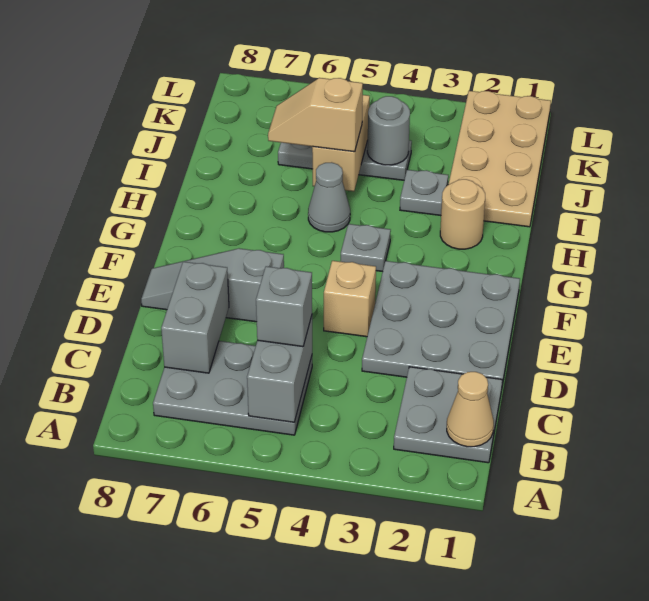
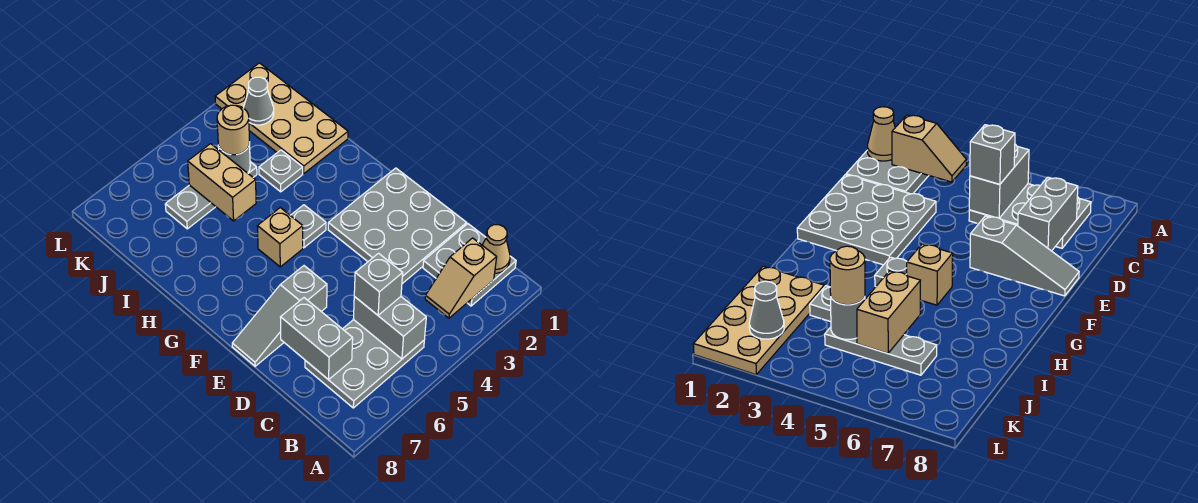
tan 1x1 brick [324,261,376,337] -> tan 1x1 brick moved to [257,208,303,267]
tan 1x1 round brick [440,179,485,249] -> tan 1x1 round brick moved to [217,105,249,155]
grey 1x1 cone [308,162,350,232] -> grey 1x1 cone moved to [244,77,274,125]
tan 1x2 slope [268,78,363,152] -> tan 1x2 slope moved to [425,238,497,318]

